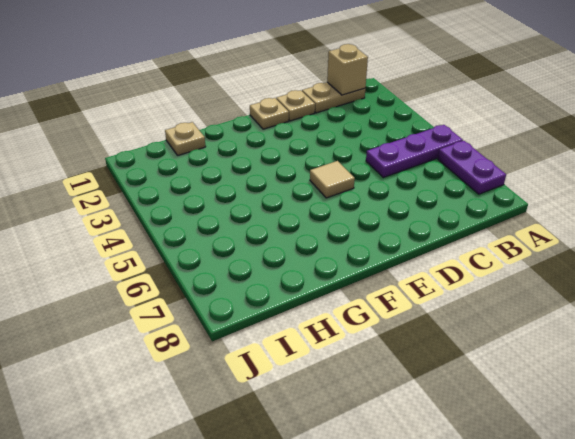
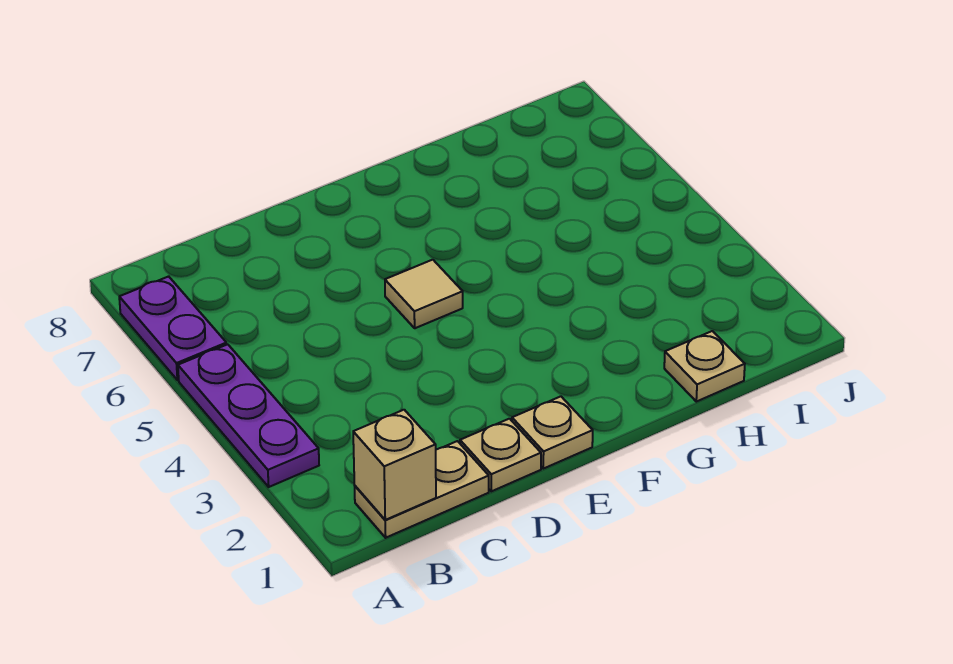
purple 1x3 plate [366,125,463,178] -> purple 1x3 plate turned to [178,344,319,487]

